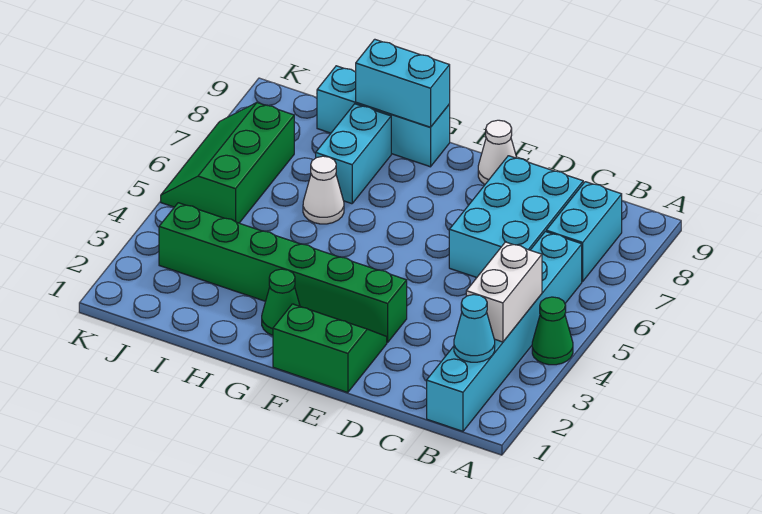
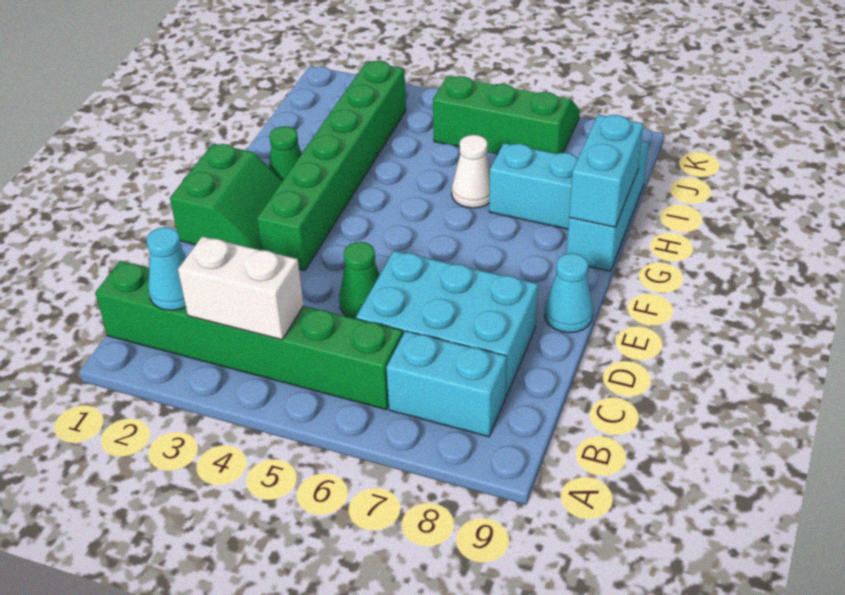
green 1x1 cone [532,297,573,365] -> green 1x1 cone moved to [339,242,379,319]
cyan 1x6 brick [427,232,582,431] -> green 1x6 brick [95,261,403,410]
white 1x1 cone [478,120,517,184] -> cyan 1x1 cone [544,253,593,333]

